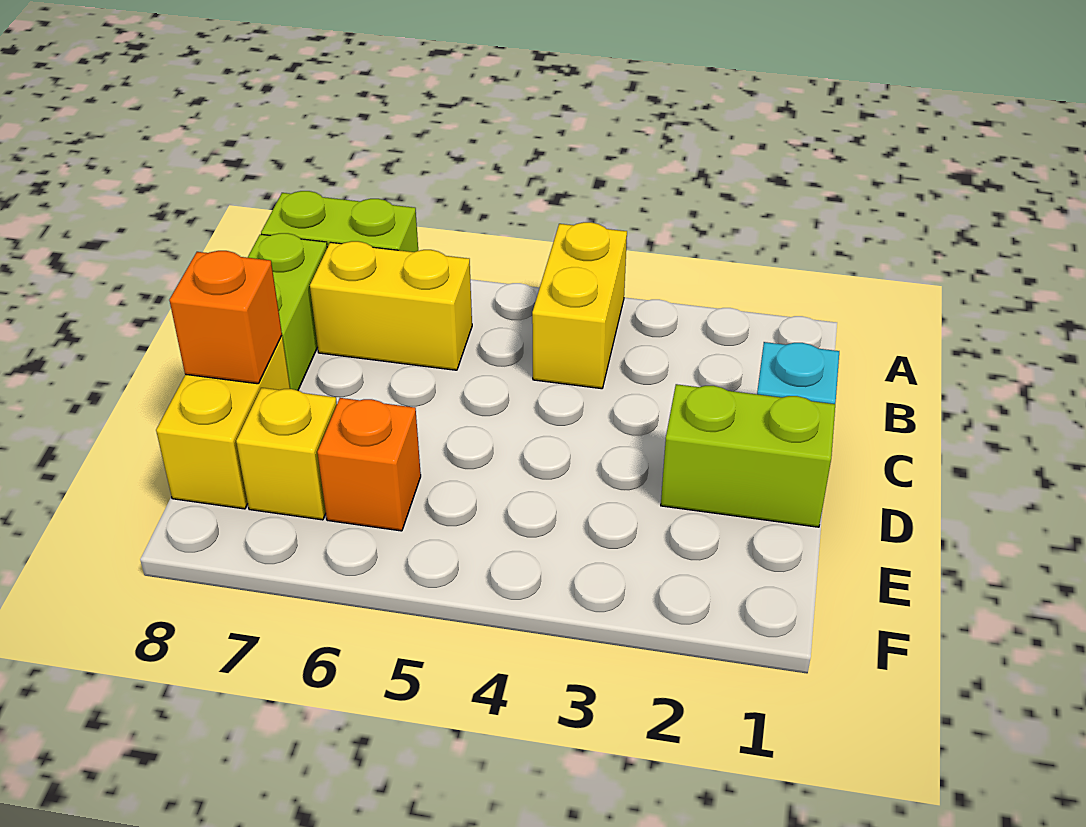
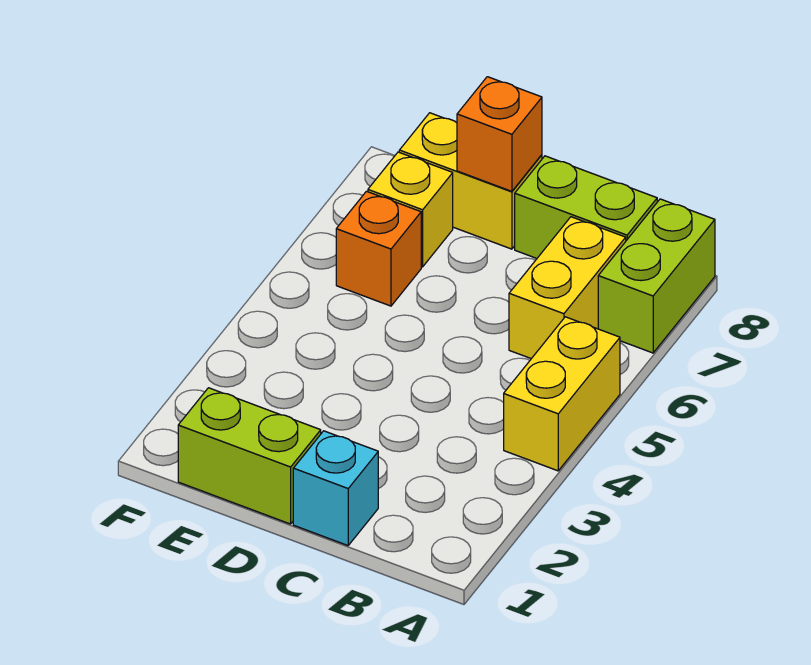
yellow 1x2 brick [532,222,627,389] -> yellow 1x2 brick turned to [504,317,620,471]
lime 1x2 brick [661,384,835,527] -> lime 1x2 brick turned to [178,388,321,524]

